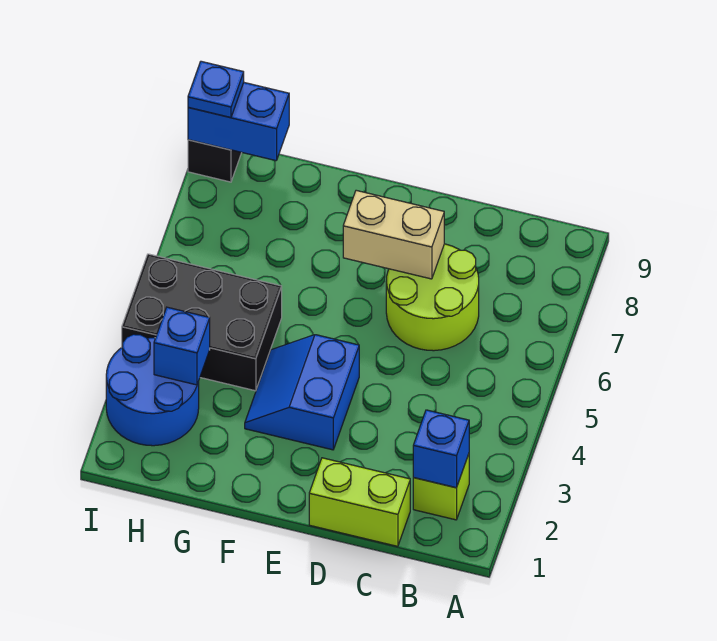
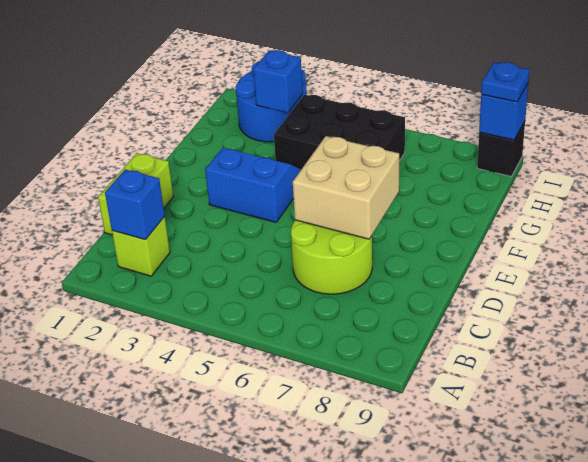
tan 1x2 brick [343,190,444,279] -> tan 2x2 brick [293,136,399,239]
black 2x3 brick [122,254,282,391] -> black 2x3 brick turned to [274,95,405,169]
blue 1x2 brick [188,83,289,161] -> blue 1x1 brick [479,84,528,140]

